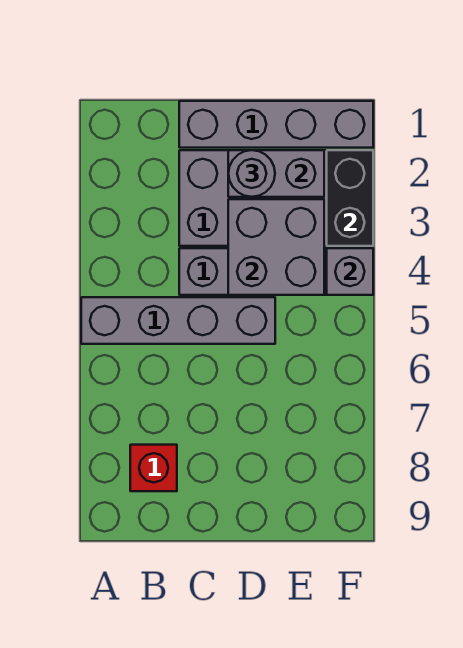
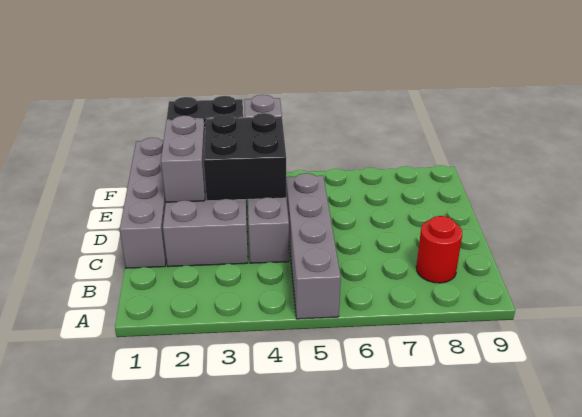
red 1x1 brick [130,445,177,491] -> red 1x1 round brick [416,216,462,283]
grey 1x1 round brick [228,150,275,197] -> none
grey 2x2 brick [228,199,324,295] -> black 2x2 brick [204,113,286,201]

